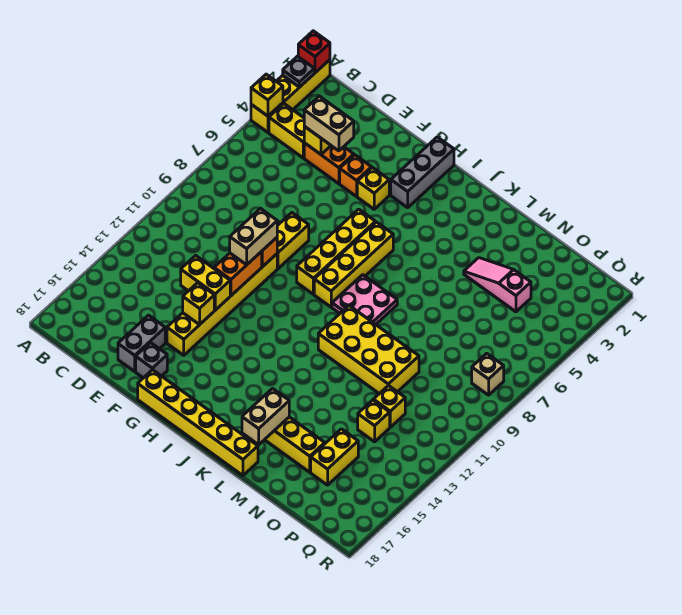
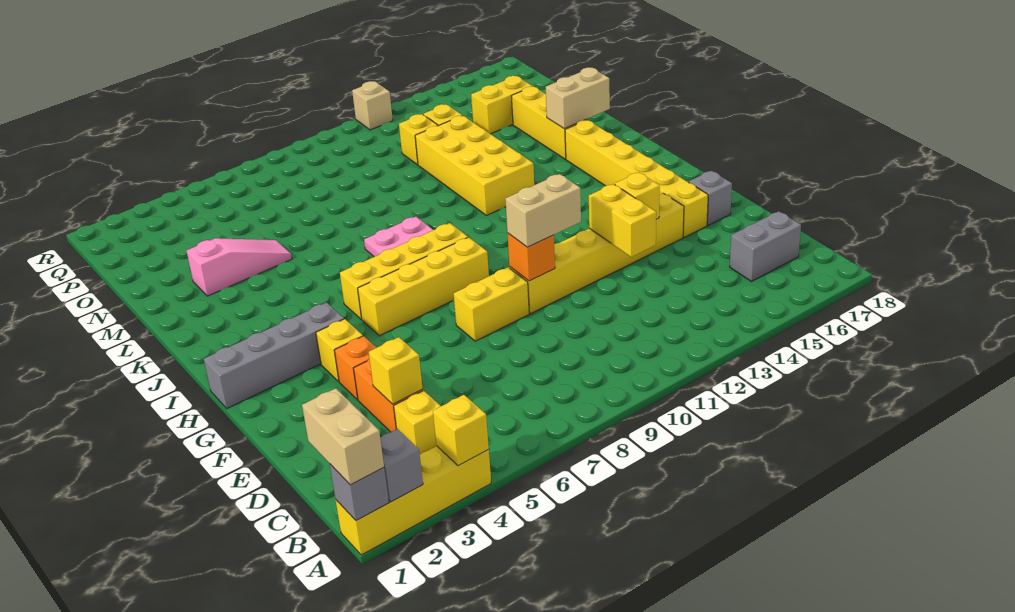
red 1x1 brick [298,31,330,73] -> grey 1x1 brick [330,464,389,520]
grey 1x1 plate [283,56,314,87] -> grey 1x1 brick [380,429,423,502]
yellow 1x2 brick [269,104,304,158] -> yellow 1x1 brick [394,391,441,454]
tan 1x2 brick [304,96,354,151] -> tan 1x2 brick moved to [302,388,384,485]
grey 1x2 brick [118,315,165,371] -> grey 1x2 brick moved to [730,211,801,281]
orange 1x2 brick [214,252,262,296] -> none
yellow 1x6 brick [138,370,258,476] -> yellow 1x6 brick moved to [565,120,708,237]
grey 1x3 brick [391,137,454,208] -> grey 1x4 brick [204,302,344,408]
yellow 2x4 brick [318,306,419,394] -> yellow 2x4 brick moved to [415,116,534,215]
pink 1x3 slope [464,258,531,312] -> pink 1x3 slope turned to [187,238,292,296]
tan 1x1 brick [472,353,504,395] -> tan 1x1 brick moved to [352,81,393,130]

